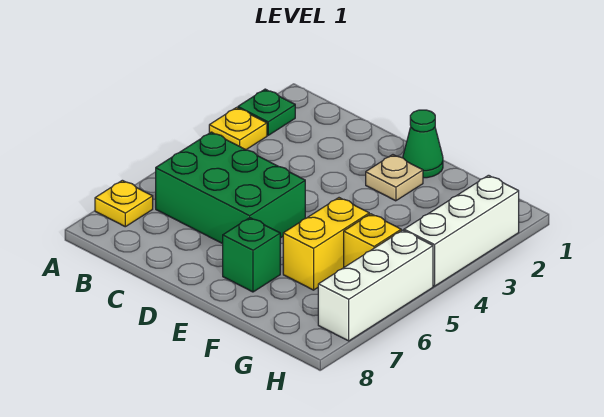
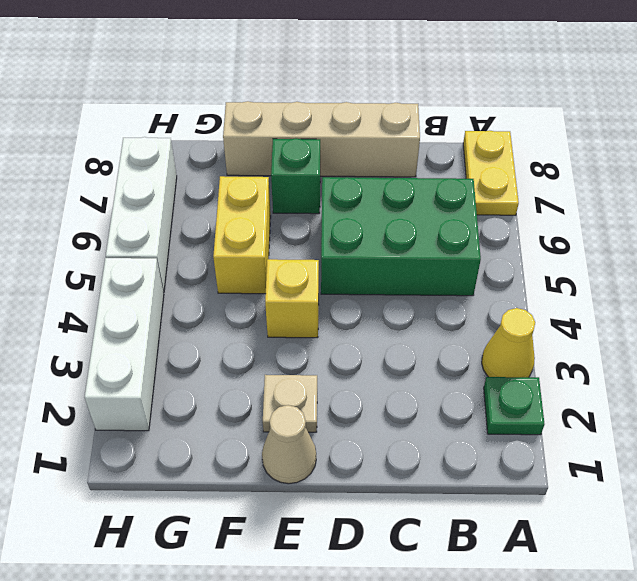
yellow 1x1 plate [209,108,267,150] -> yellow 1x1 cone [482,308,535,377]
yellow 1x1 plate [95,180,153,227] -> yellow 1x2 plate [463,130,519,215]
none -> tan 1x4 brick [223,101,420,177]
green 1x1 cone [403,110,443,178] -> tan 1x1 cone [262,405,316,484]
yellow 1x1 brick [344,214,401,267] -> yellow 1x1 brick moved to [265,259,319,338]

